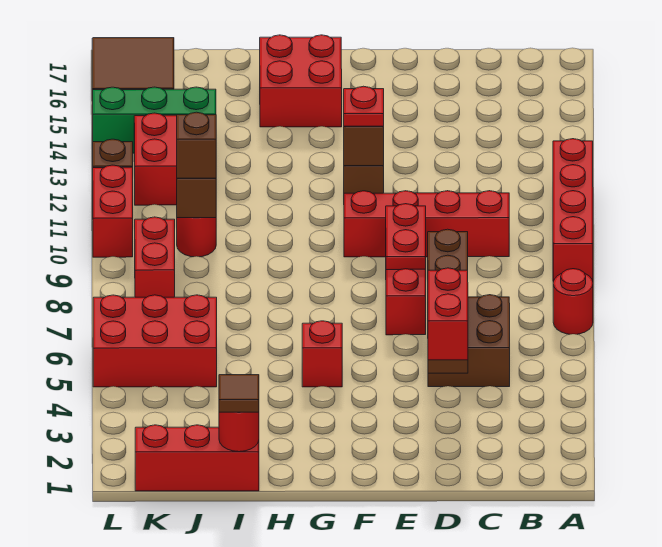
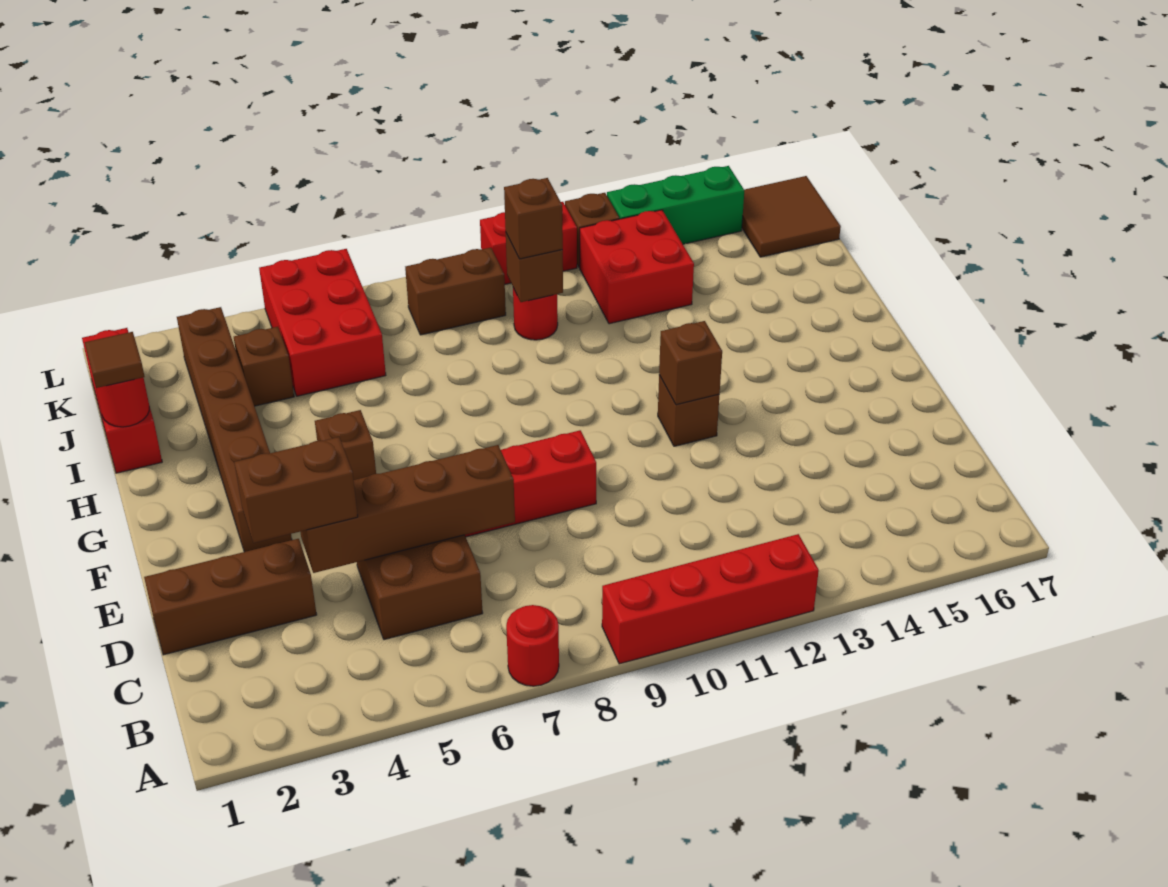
red 1x4 brick [344,191,509,257] -> none
none -> brown 1x3 brick [144,539,317,655]
red 1x2 brick [428,268,468,360] -> brown 1x2 brick [234,437,358,543]
red 1x2 plate [386,204,426,270] -> none
none -> brown 1x6 brick [177,307,292,552]
red 1x1 plate [344,86,384,126] -> none
red 1x1 brick [302,321,342,387] -> brown 1x1 brick [315,410,376,480]
red 2x2 brick [260,35,342,127] -> none
none -> brown 1x1 brick [234,327,294,406]
green 1x3 brick [93,87,216,153] -> green 1x3 brick turned to [607,166,744,244]
red 1x2 brick [135,217,175,297] -> brown 1x2 brick [405,248,506,335]

